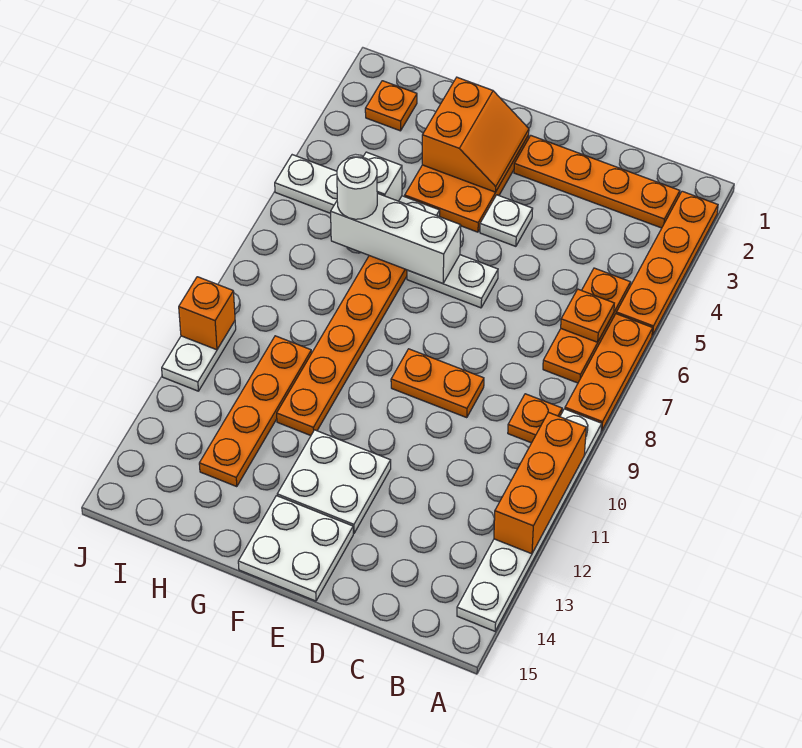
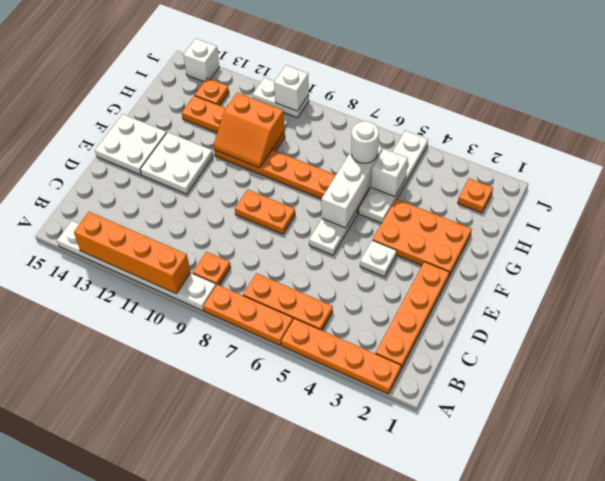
orange 1x3 brick [494,412,586,554] -> orange 1x4 brick [74,212,191,294]
orange 1x1 plate [561,289,614,342] -> orange 1x1 plate moved to [195,78,229,105]
orange 1x2 plate [391,349,484,418] -> orange 1x2 plate turned to [235,189,295,234]
orange 2x2 slope [422,77,529,192] -> orange 2x2 slope moved to [213,93,285,168]
orange 1x1 brick [179,277,235,350] -> white 1x1 brick [274,65,309,111]
none -> white 1x1 brick [183,39,219,82]

